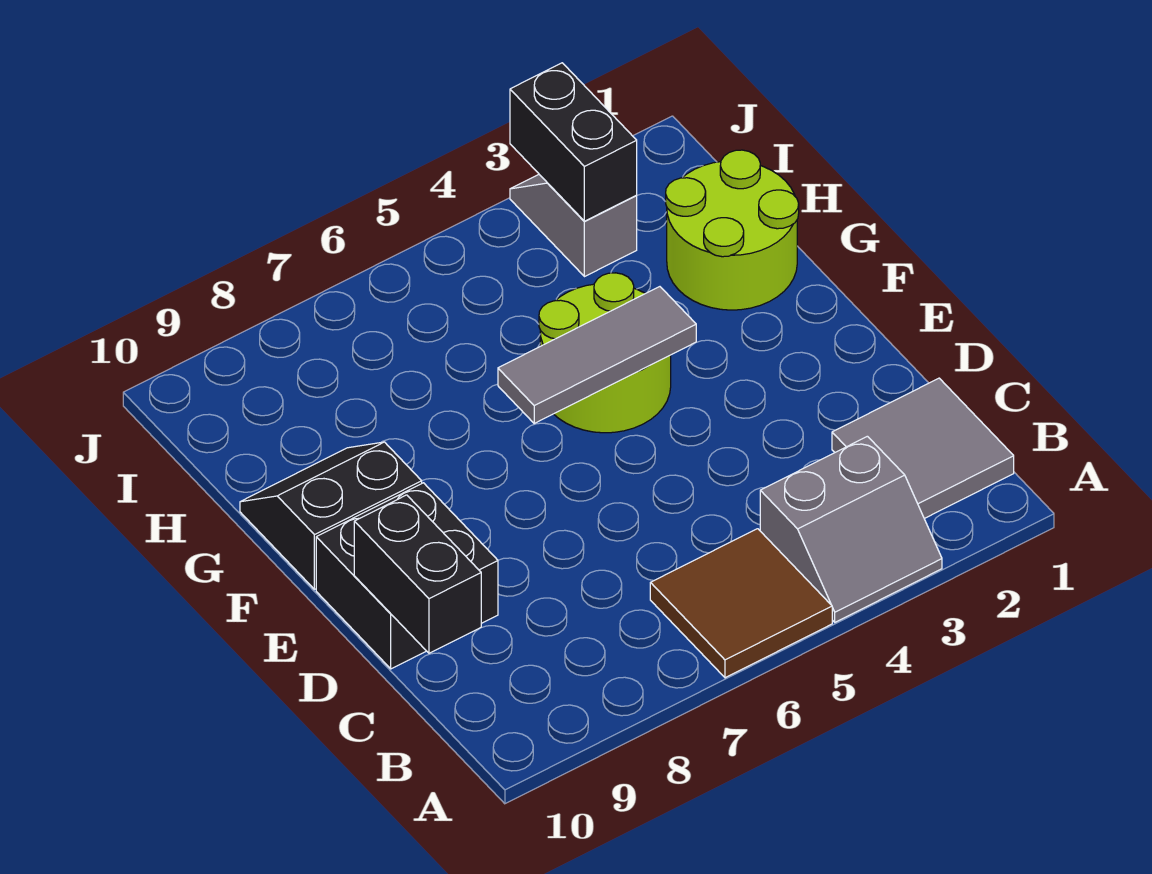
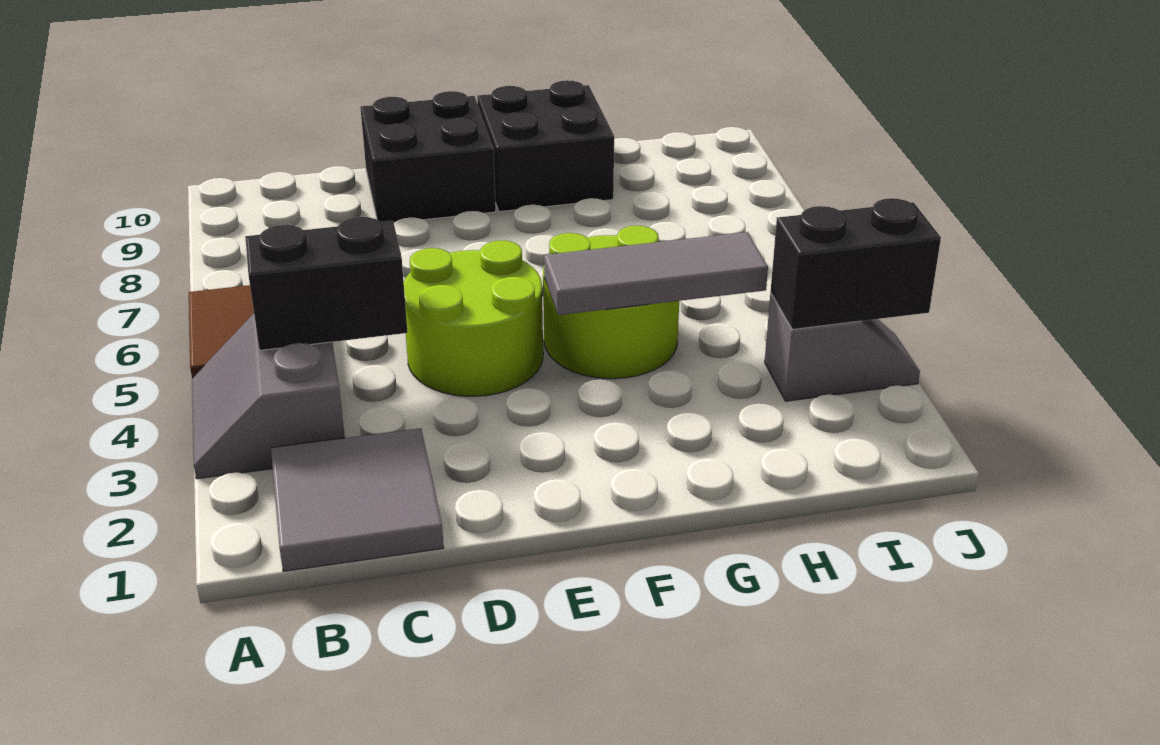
black 1x2 brick [354,495,481,653] -> black 1x2 brick moved to [245,217,408,350]
grey 1x3 tile [498,287,696,423] -> grey 1x3 tile turned to [544,232,768,315]
black 2x2 slope [240,442,422,589] -> black 2x2 brick [477,80,614,212]
lime 2x2 round brick [666,150,799,310] -> lime 2x2 round brick moved to [404,240,543,396]

